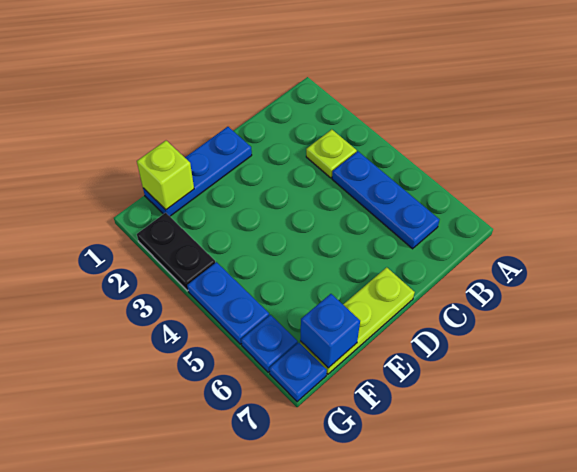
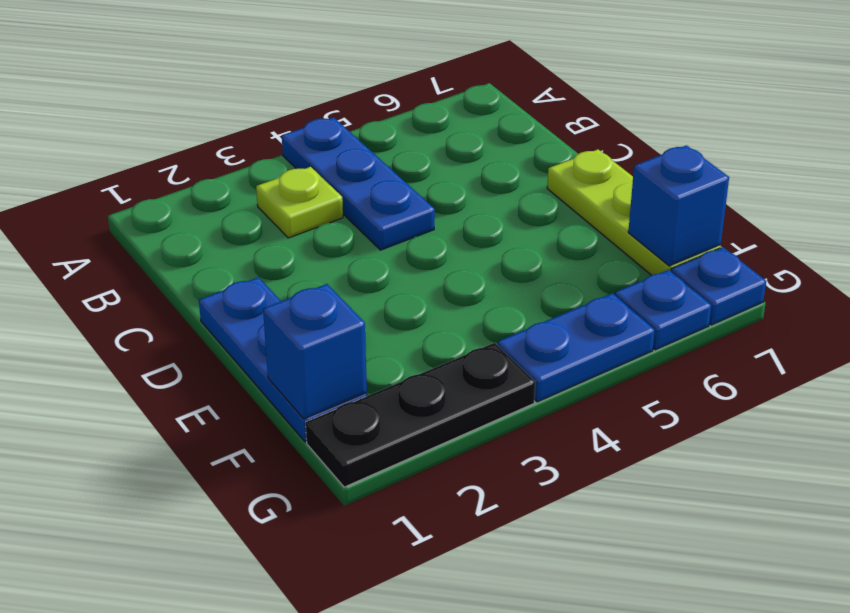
blue 1x3 plate [332,151,440,249] -> blue 1x3 plate turned to [282,118,435,250]
lime 1x1 brick [137,141,194,210] -> blue 1x1 brick [263,284,367,419]
black 1x2 plate [137,213,215,291] -> black 1x3 plate [306,343,535,487]

